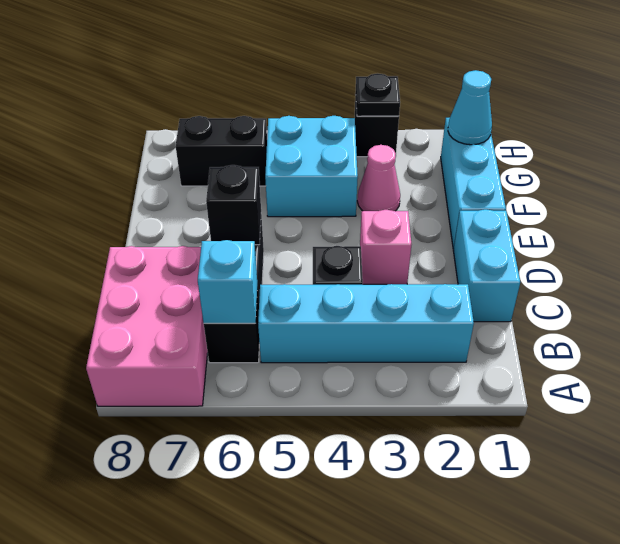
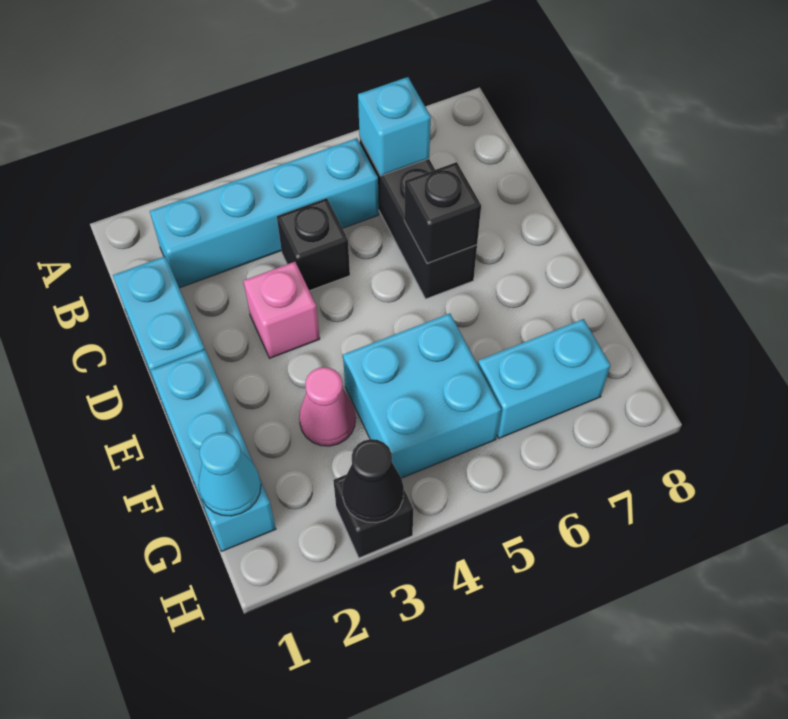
pink 2x3 brick [86,246,208,406] -> none
black 1x2 brick [176,116,267,186] -> cyan 1x2 brick [478,319,610,438]
black 1x1 plate [356,73,400,116] -> black 1x1 cone [342,439,404,523]

